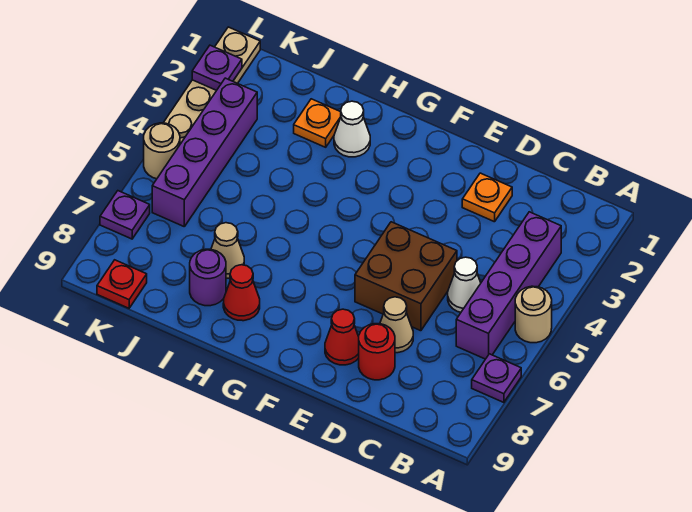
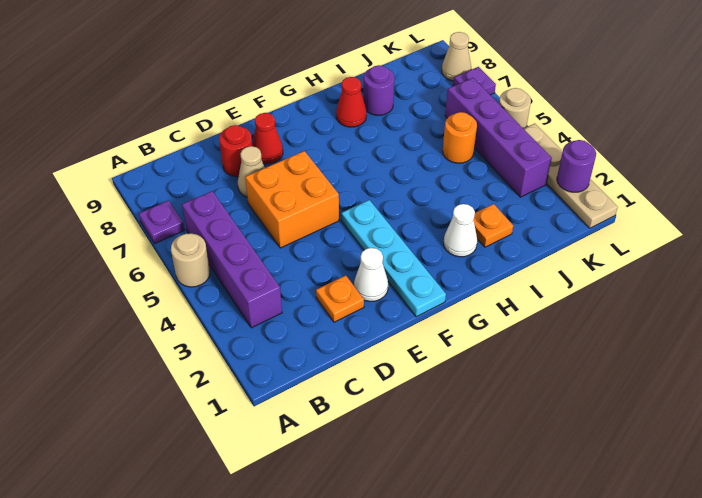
white 1x1 cone [448,257,481,312] -> white 1x1 cone moved to [354,248,388,301]
brown 2x2 brick [355,222,457,331] -> orange 2x2 brick [245,151,339,248]
none -> cyan 1x4 plate [341,200,446,317]
tan 1x1 cone [211,223,244,278] -> tan 1x1 cone moved to [442,32,471,81]
none -> orange 1x1 round brick [443,112,477,163]
red 1x1 plate [97,260,147,308] -> none
purple 1x1 plate [192,45,242,91] -> purple 1x1 round brick [557,140,596,192]

